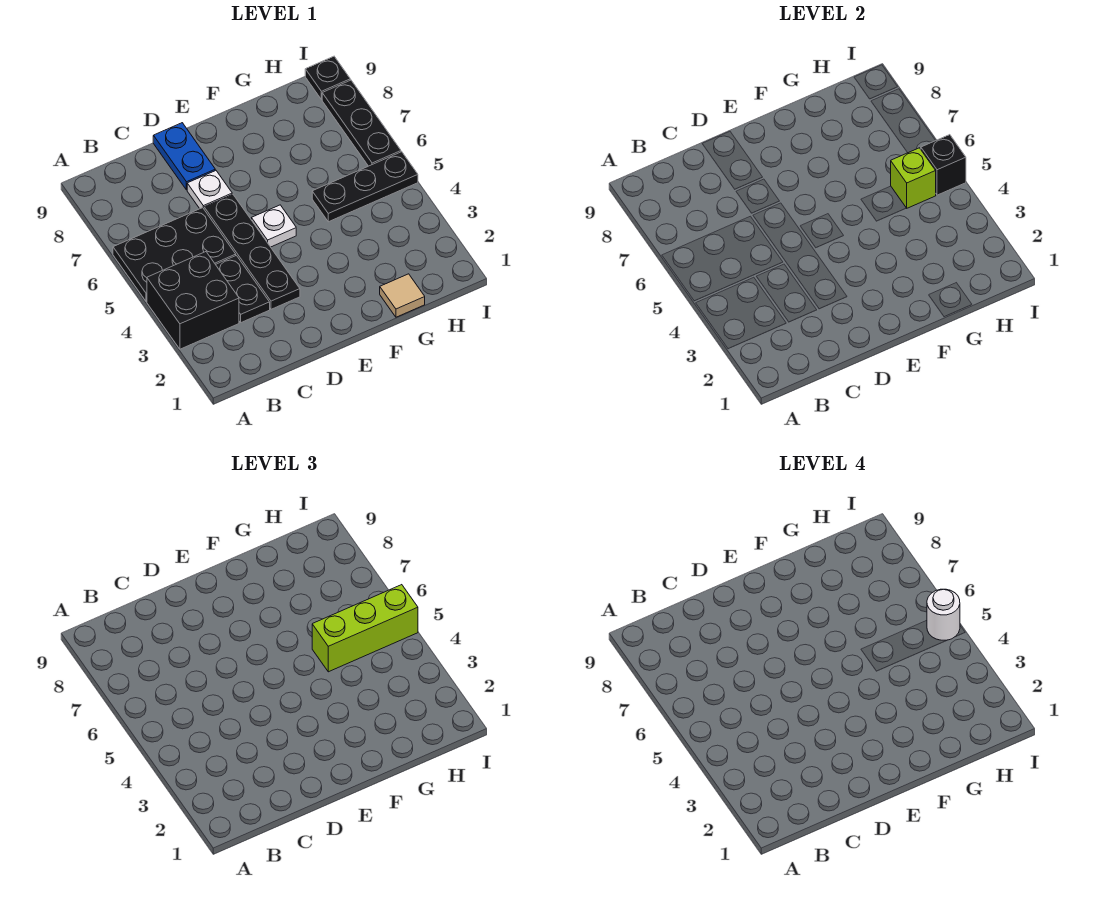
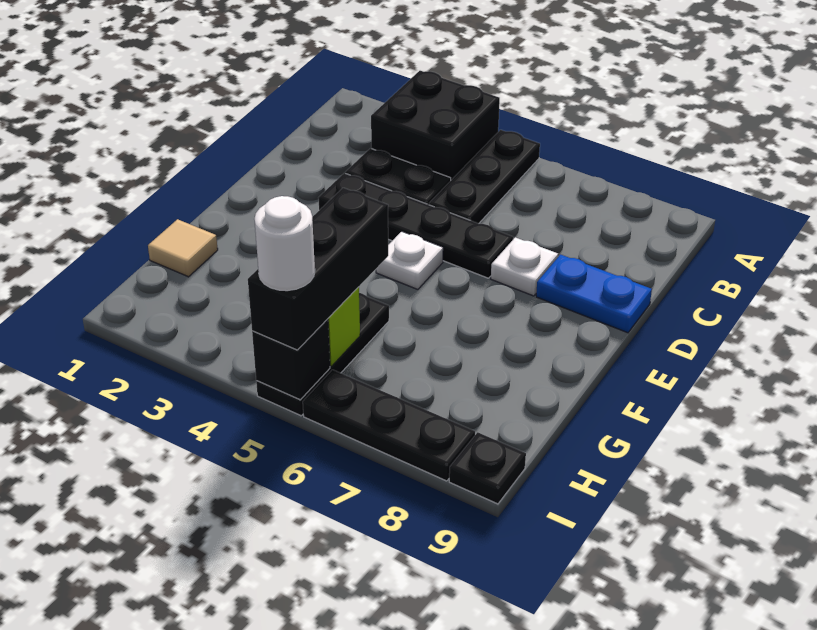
black 2x3 plate [113,208,236,302] -> black 1x3 plate [429,130,540,224]
lime 1x3 brick [312,585,418,672] -> black 1x3 brick [248,188,388,350]

